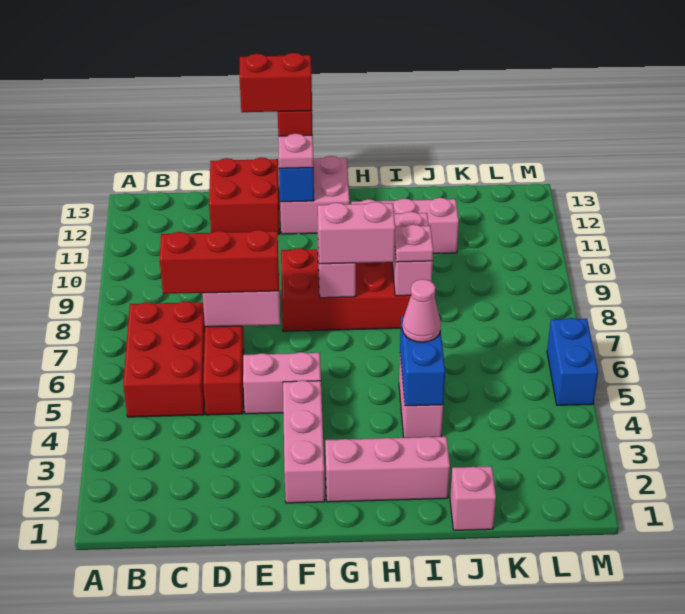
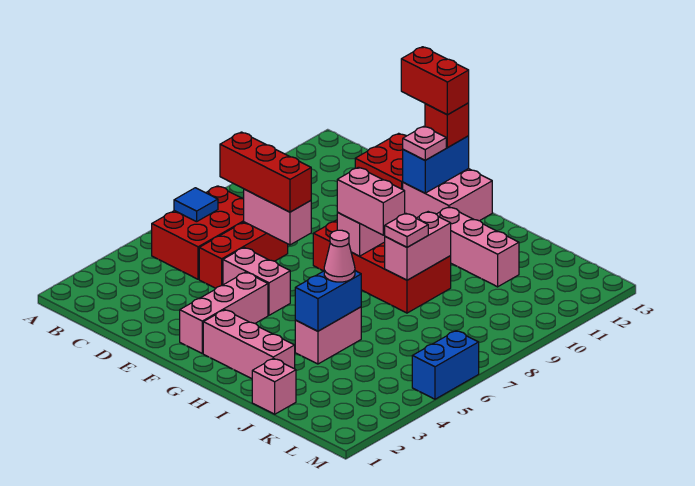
none -> blue 1x1 tile [174,188,218,222]

